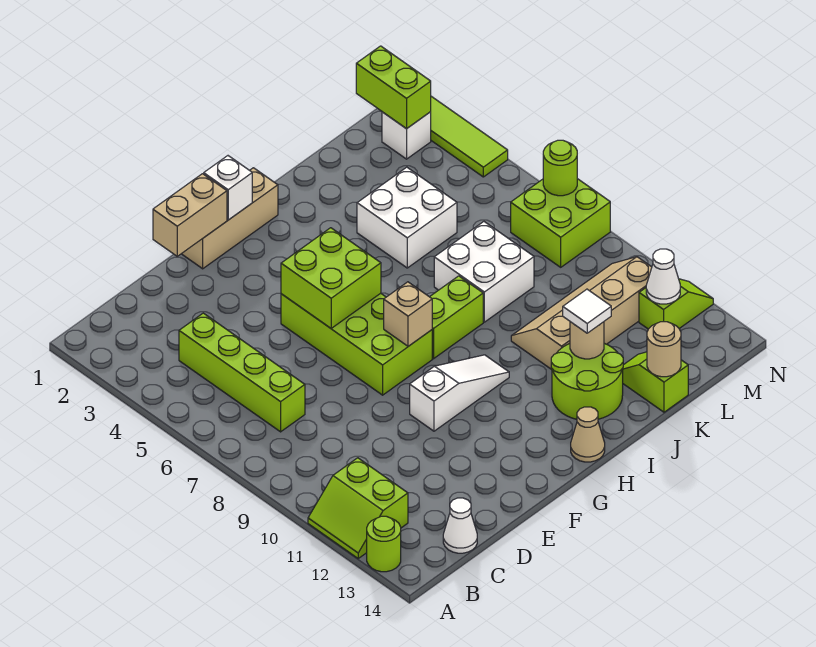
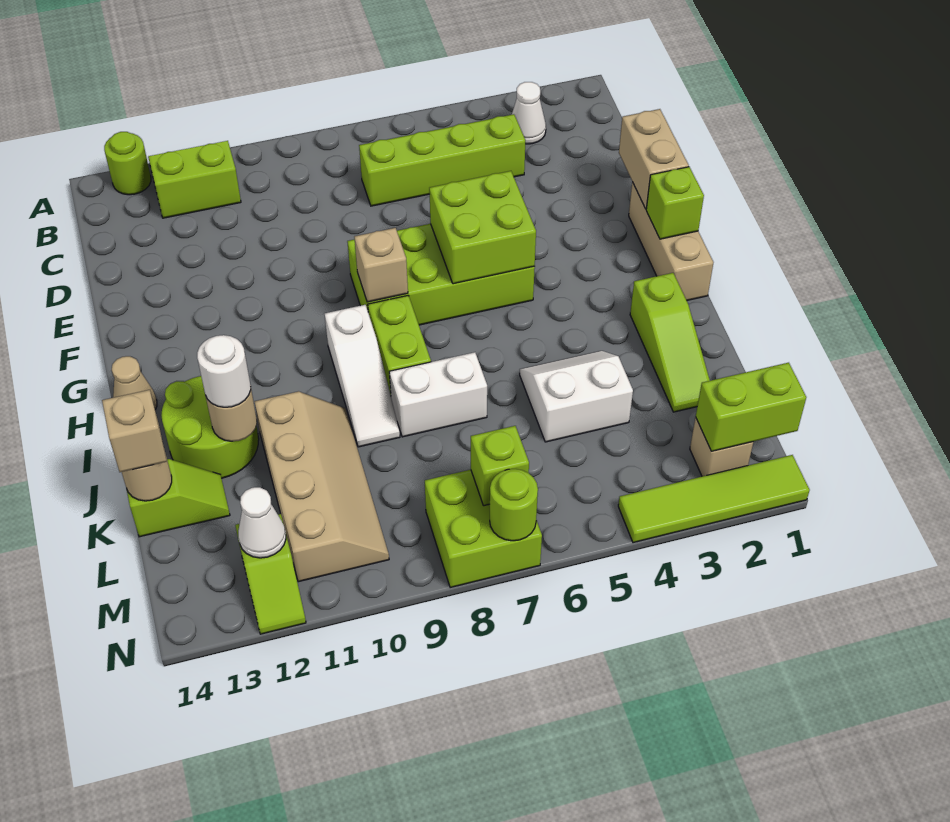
white 1x1 cone [443,498,477,553] -> white 1x1 cone moved to [512,82,546,144]
white 1x3 slope [410,355,509,431] -> white 1x3 slope moved to [325,305,400,447]
white 1x1 brick [204,156,252,220] -> lime 1x1 brick [646,167,704,239]
none -> lime 1x3 slope [630,273,710,412]
white 2x2 brick [357,167,457,268] -> white 2x2 slope [520,351,633,442]
white 2x2 brick [434,222,534,322] -> white 1x2 brick [389,352,487,437]
white 1x1 tile [563,289,611,333] -> white 1x1 round brick [197,335,251,407]
none -> tan 1x1 brick [102,390,167,472]
white 1x1 brick [382,112,431,159] -> tan 1x1 brick [690,417,753,476]
none -> lime 1x1 brick [471,426,529,506]

